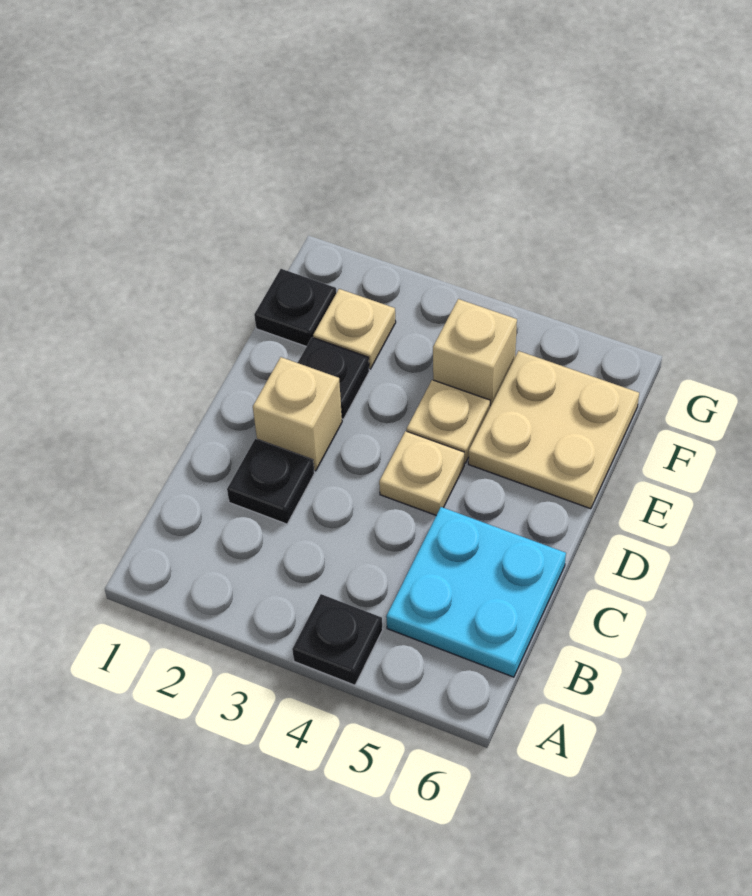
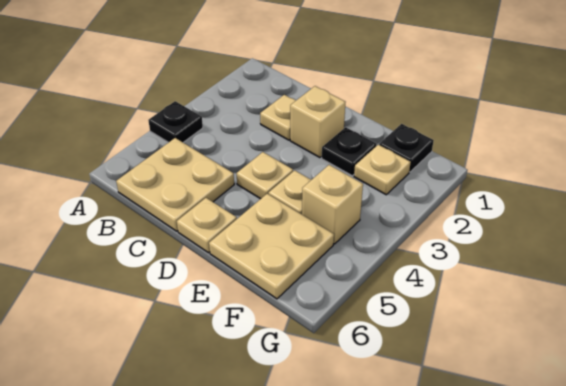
cyan 2x2 plate [386,507,566,677] -> tan 2x2 plate [116,138,234,231]
black 1x1 plate [227,439,314,524] -> tan 1x1 plate [260,95,296,140]
none -> tan 1x1 plate [177,198,237,253]

